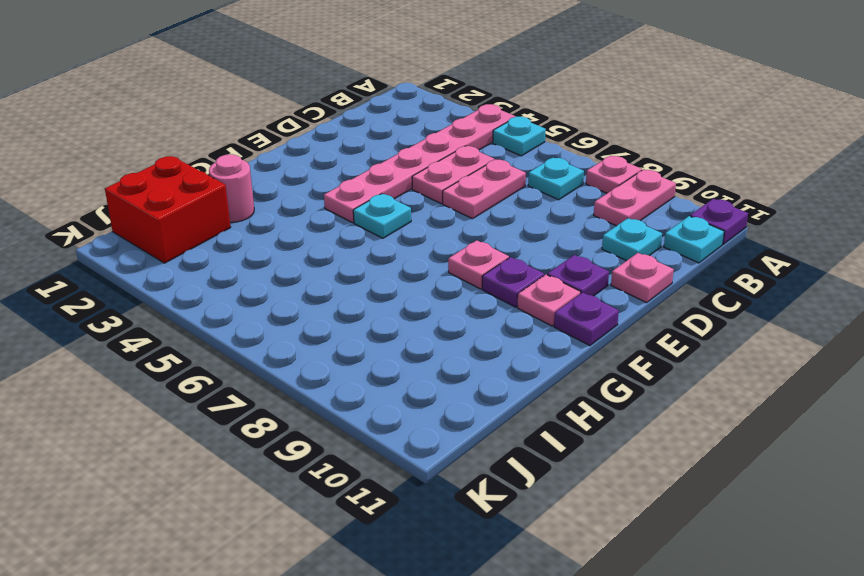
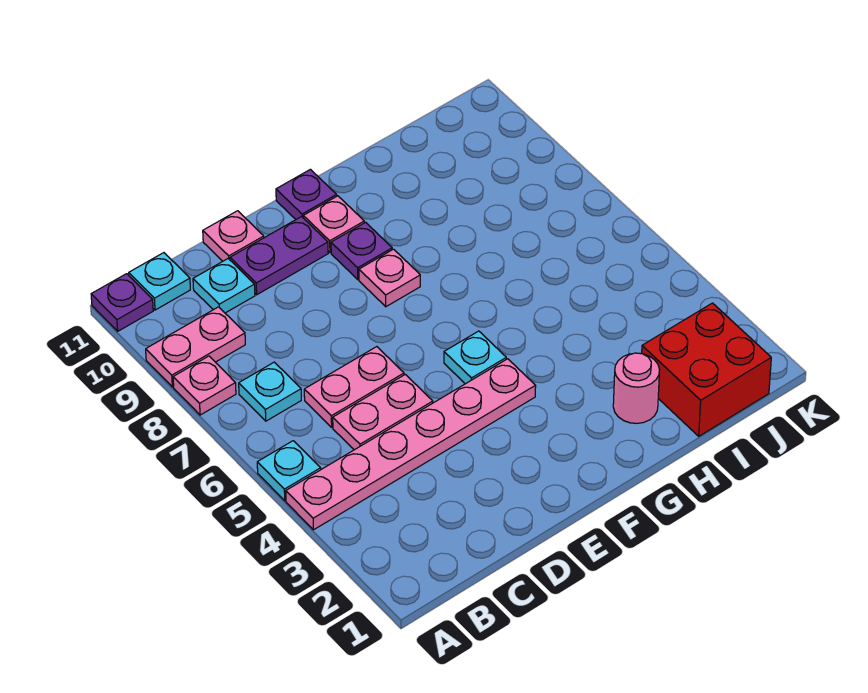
purple 1x1 plate [547,255,609,296] -> purple 1x2 plate [230,217,328,295]

